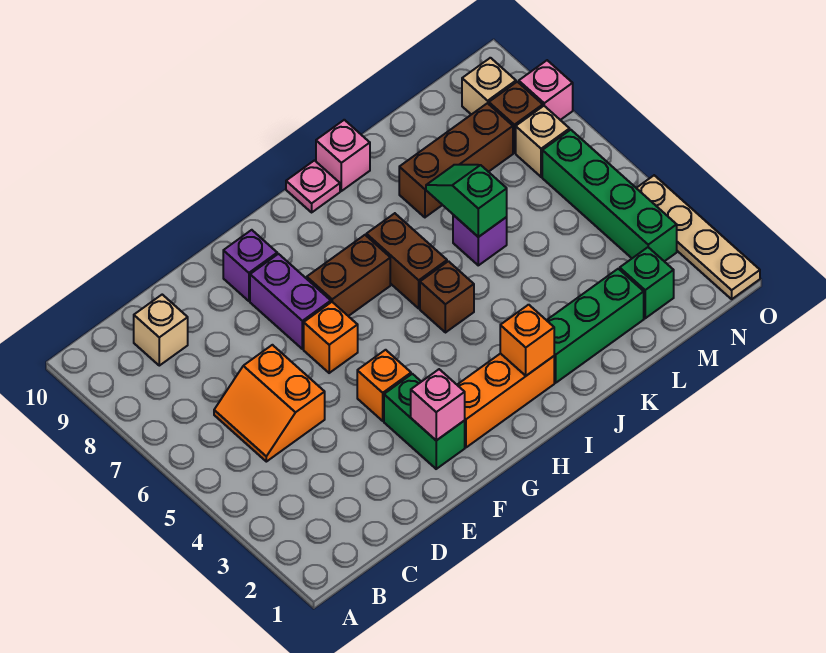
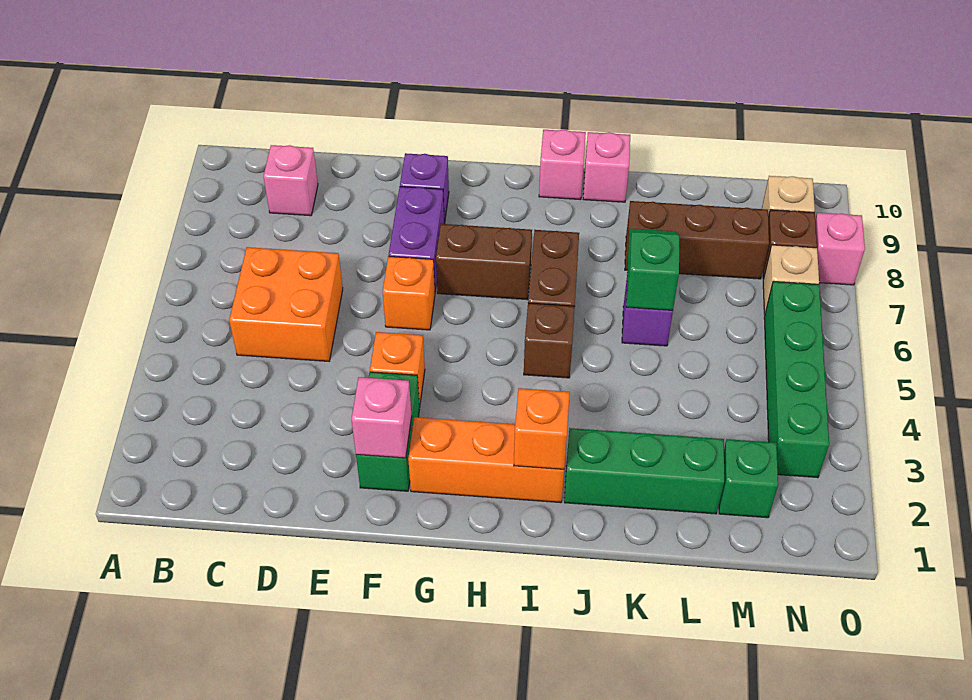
orange 2x2 slope [214,345,325,462] -> orange 2x2 brick [229,247,343,361]
tan 1x1 brick [134,295,188,366] -> pink 1x1 brick [263,145,318,216]
pink 1x1 plate [286,161,340,212] -> pink 1x1 brick [539,130,586,200]
tan 1x4 plate [637,175,760,299] -> none

